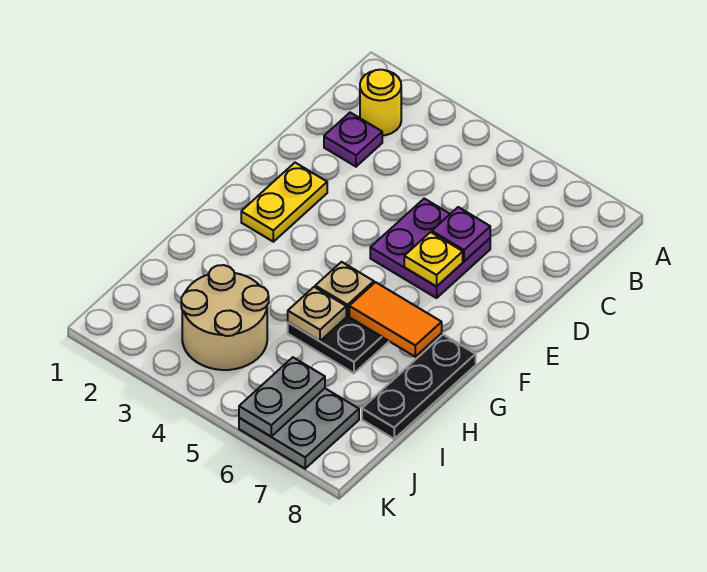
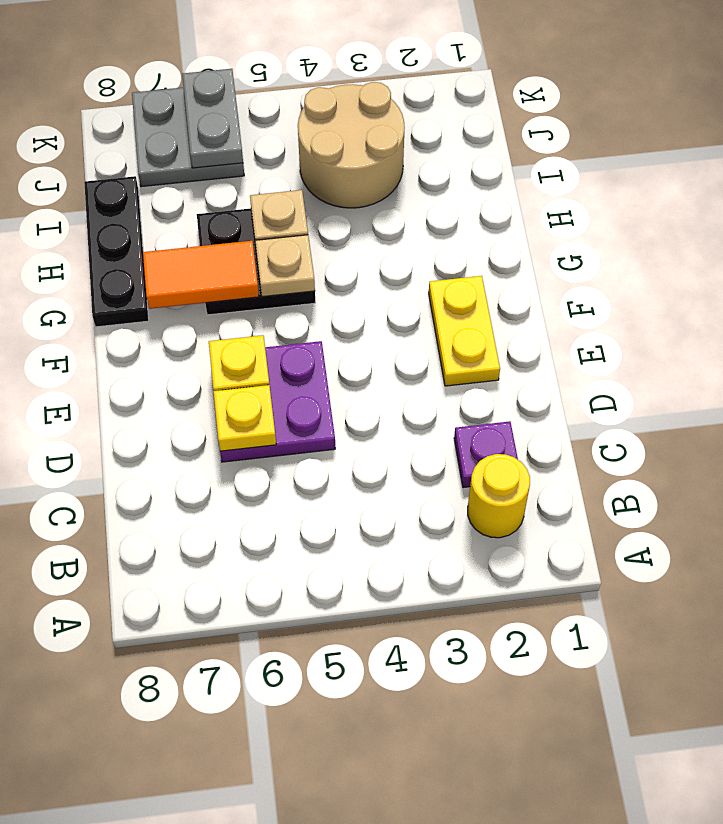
purple 1x1 plate [432,207,490,261] -> yellow 1x1 plate [214,385,276,451]

